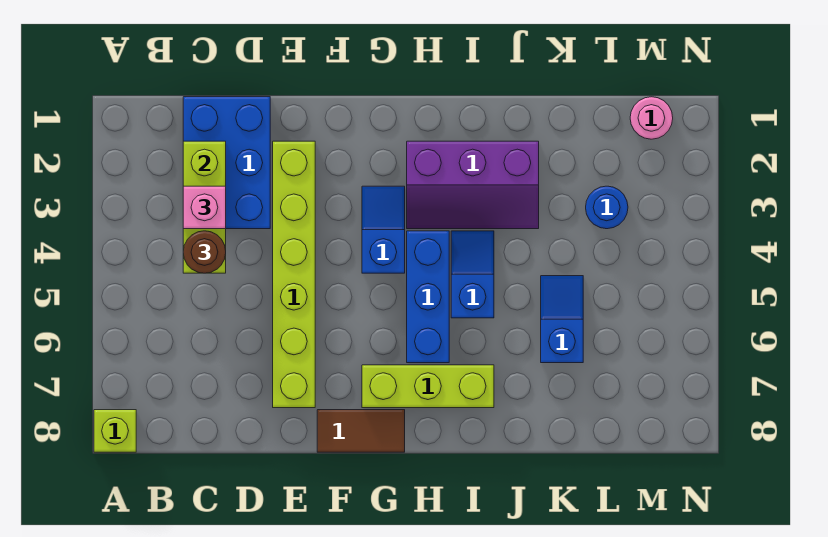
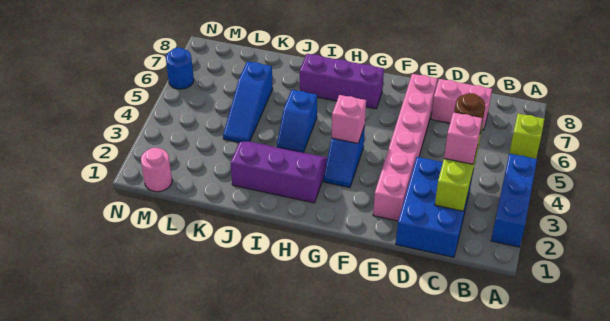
lime 1x1 brick [94,410,136,452] -> lime 1x1 brick moved to [509,114,544,159]
none -> pink 1x2 brick [431,79,492,130]
lime 1x6 brick [273,141,315,408] -> pink 1x6 brick [373,74,438,221]
brown 1x2 tile [317,410,405,452] -> none
none -> pink 1x1 brick [332,95,366,143]
lime 1x3 brick [362,365,494,408] -> purple 1x3 brick [300,54,384,109]
blue 1x3 brick [407,231,449,363] -> blue 1x3 brick moved to [491,154,537,247]
blue 1x2 slope [541,276,583,363] -> blue 1x3 slope [223,61,273,142]
blue 1x1 round brick [586,186,628,229] -> blue 1x1 round brick moved to [166,48,194,89]

